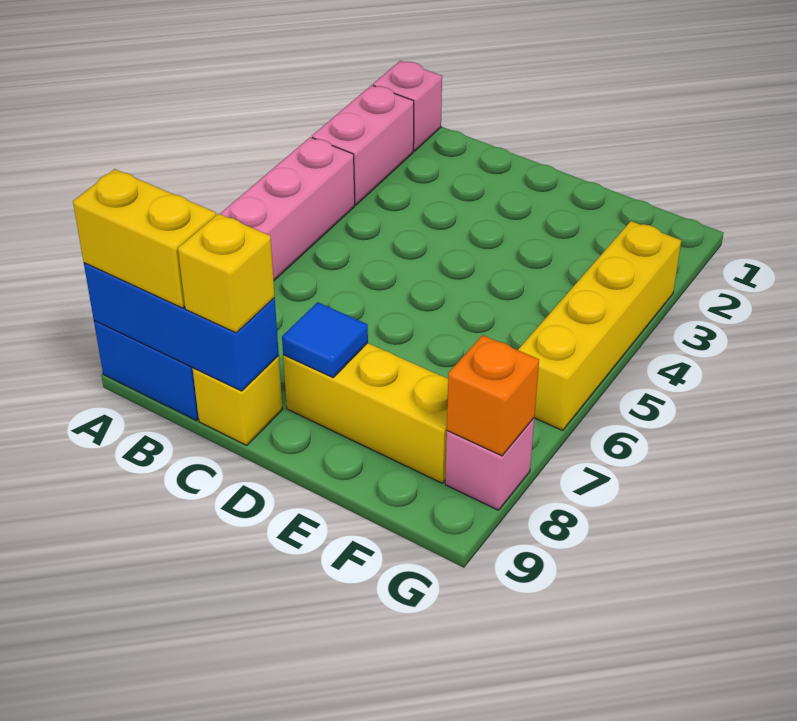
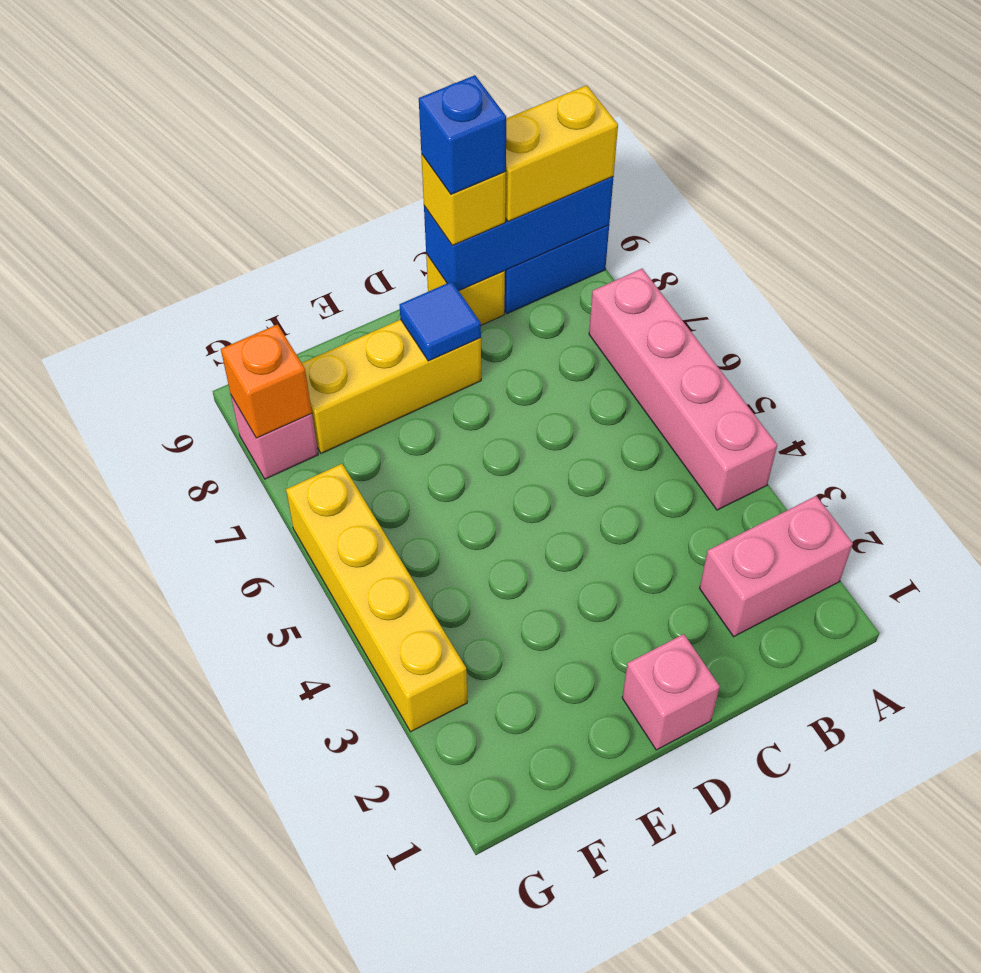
pink 1x1 brick [373,61,442,151] -> pink 1x1 brick moved to [622,634,720,750]
pink 1x2 brick [312,85,414,205] -> pink 1x2 brick turned to [700,496,853,637]
none -> blue 1x1 brick [419,75,506,194]

